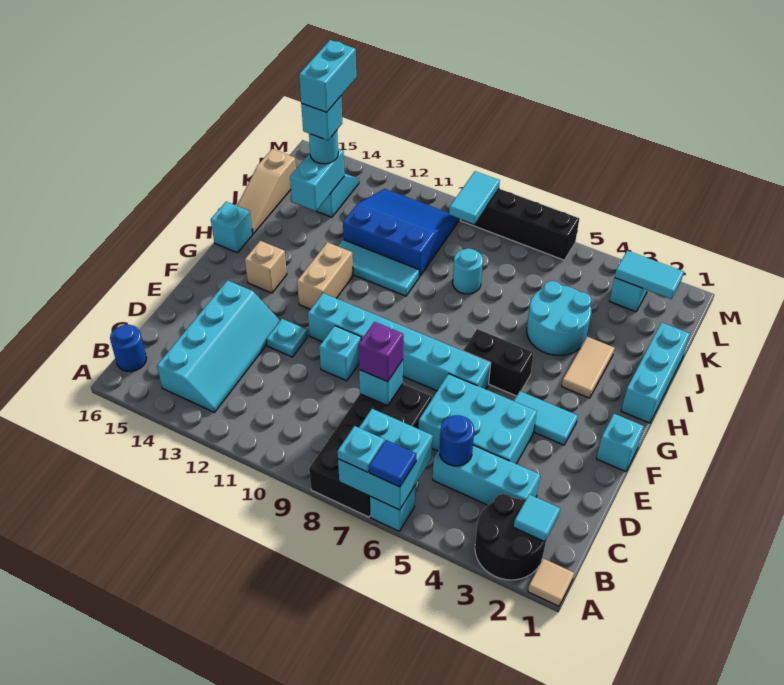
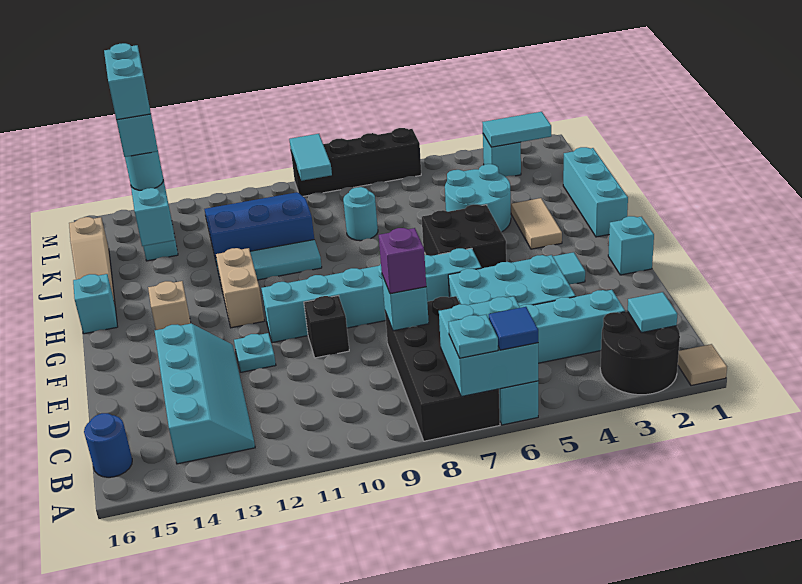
blue 1x1 round brick [440,415,474,466] -> none
cyan 1x1 brick [319,326,361,381] -> black 1x1 brick [304,296,349,358]
black 1x2 brick [464,329,534,396] -> black 2x2 brick [422,204,506,268]

